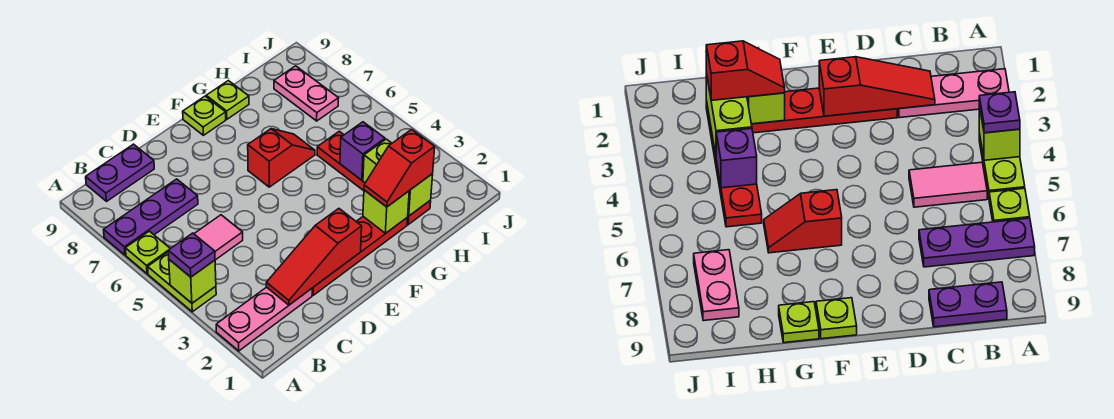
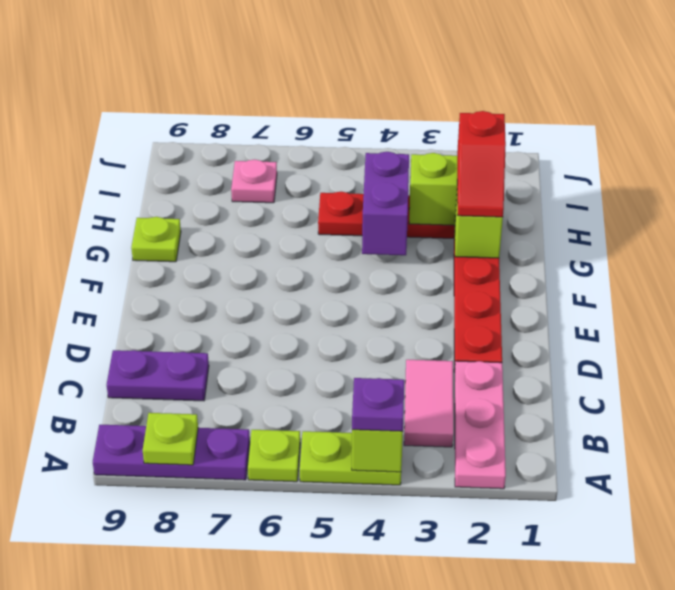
purple 1x3 plate [104,179,198,255] -> purple 1x3 plate turned to [93,425,250,480]
pink 1x2 tile [194,215,243,260] -> pink 1x2 tile moved to [404,360,453,447]
purple 1x2 plate [86,144,154,201] -> purple 1x2 plate turned to [107,350,209,401]
red 1x3 slope [266,209,362,305] -> none
red 1x2 slope [248,129,315,187] -> none
lime 1x1 plate [183,96,226,135] -> lime 1x1 plate moved to [143,413,198,465]
purple 1x1 brick [340,122,385,180] -> purple 1x2 brick [362,152,409,255]
pink 1x2 plate [274,66,338,121] -> pink 1x1 plate [231,160,277,203]

